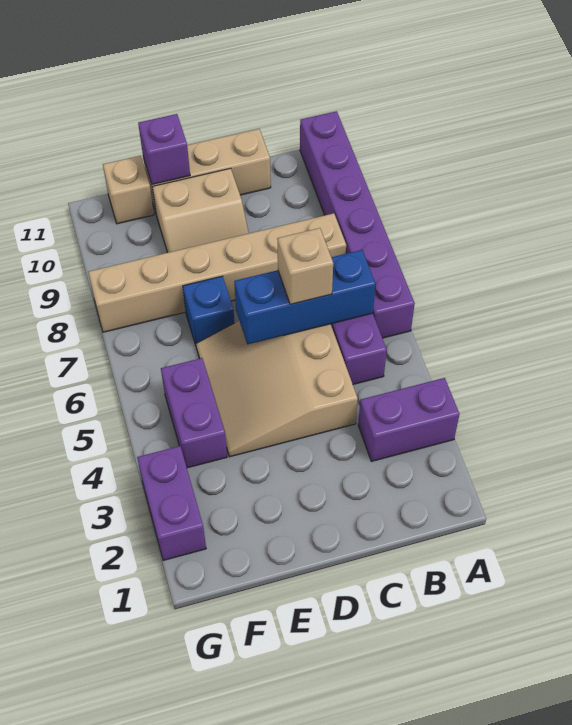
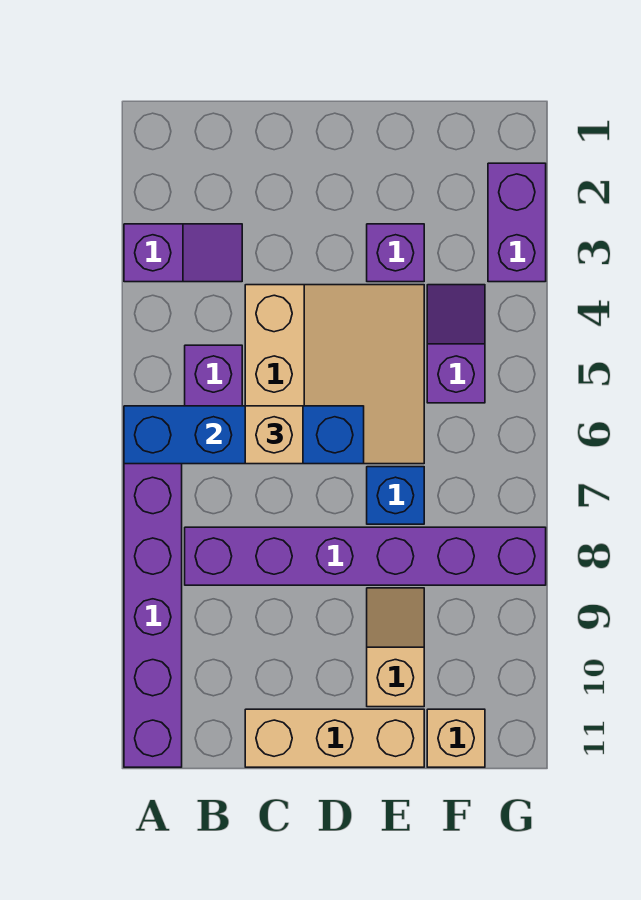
purple 1x2 brick [358,378,460,461] -> purple 1x2 slope [124,224,242,282]
blue 1x3 brick [234,250,376,344] -> blue 1x4 brick [124,406,364,464]
tan 1x6 brick [88,213,346,332] -> purple 1x6 brick [185,527,546,585]
tan 2x2 slope [152,168,249,253] -> tan 1x2 slope [367,588,424,707]
purple 1x1 brick [138,114,190,184] -> purple 1x1 brick moved to [367,224,424,282]
purple 1x2 brick [161,358,227,468] -> purple 1x2 slope [427,285,485,403]

